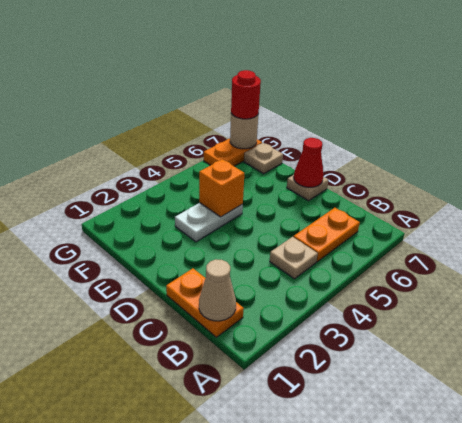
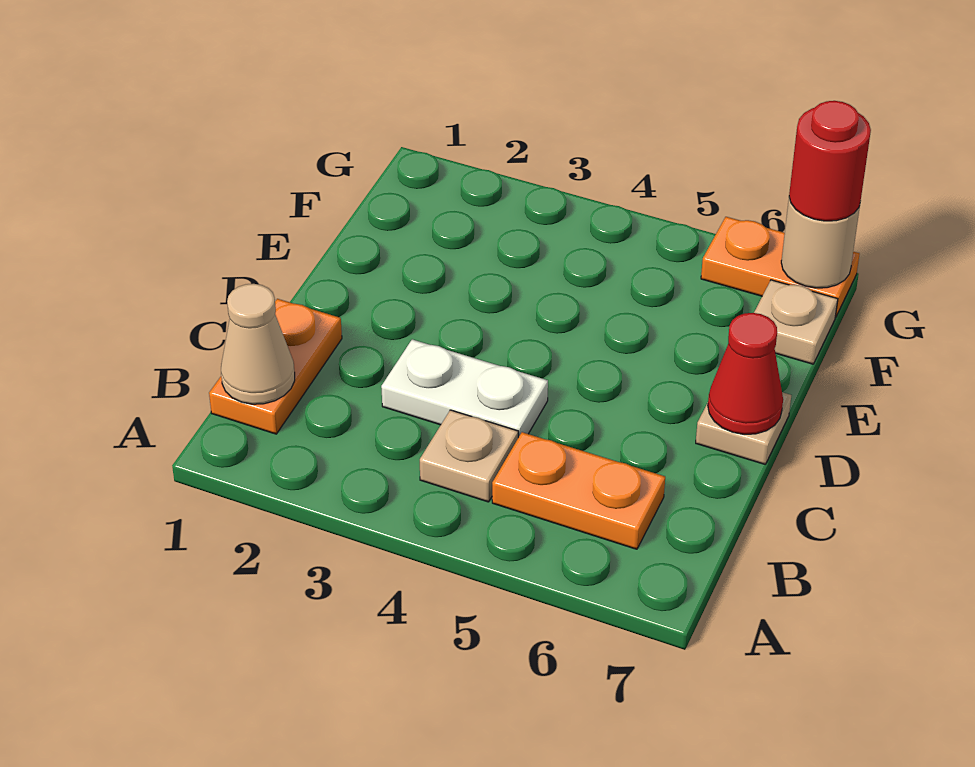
white 1x2 plate [175,203,243,242] -> white 1x2 plate moved to [381,339,548,437]
orange 1x1 brick [199,159,244,217] -> none

